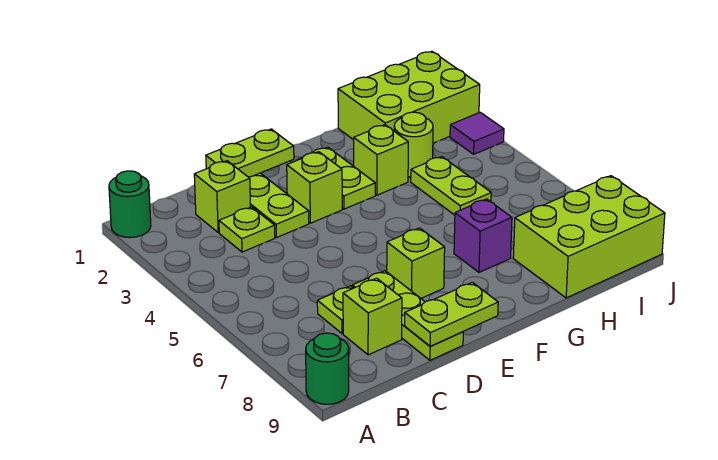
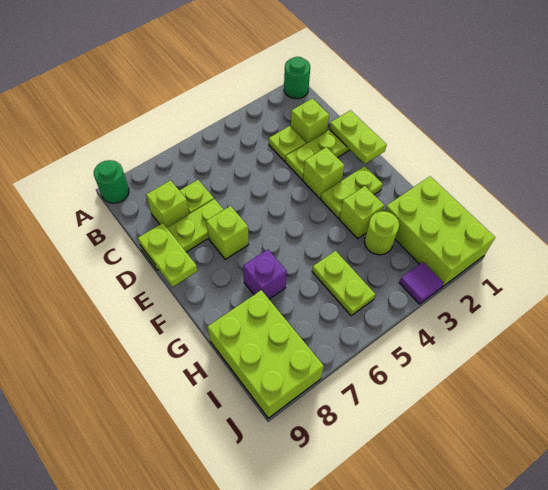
lime 1x2 plate [411,157,491,215] -> lime 1x2 plate turned to [312,251,375,316]

